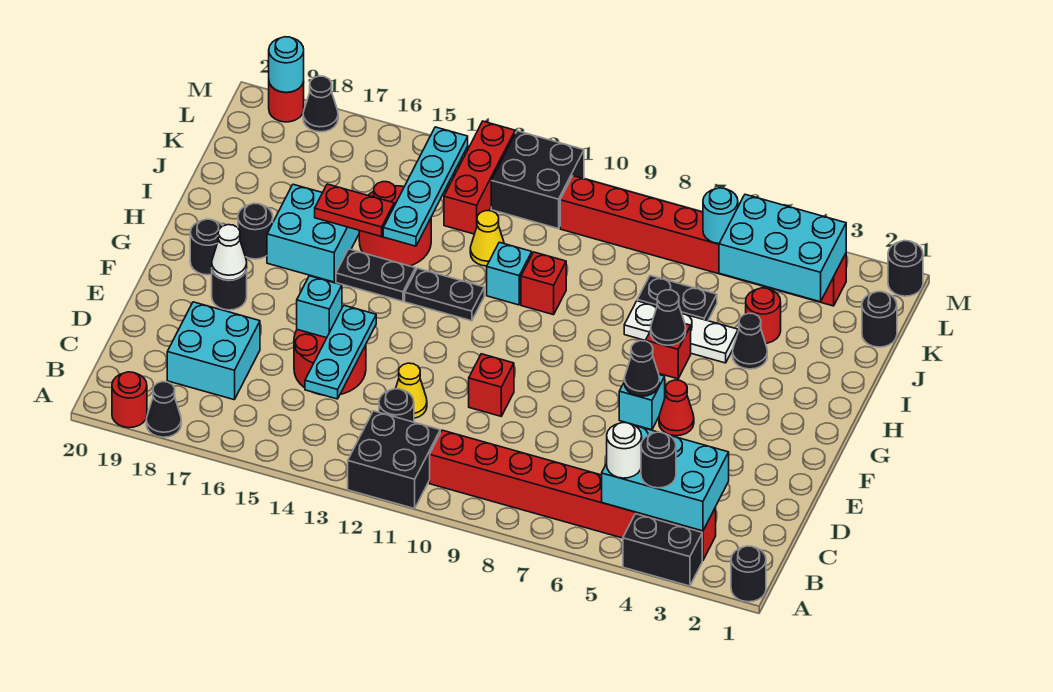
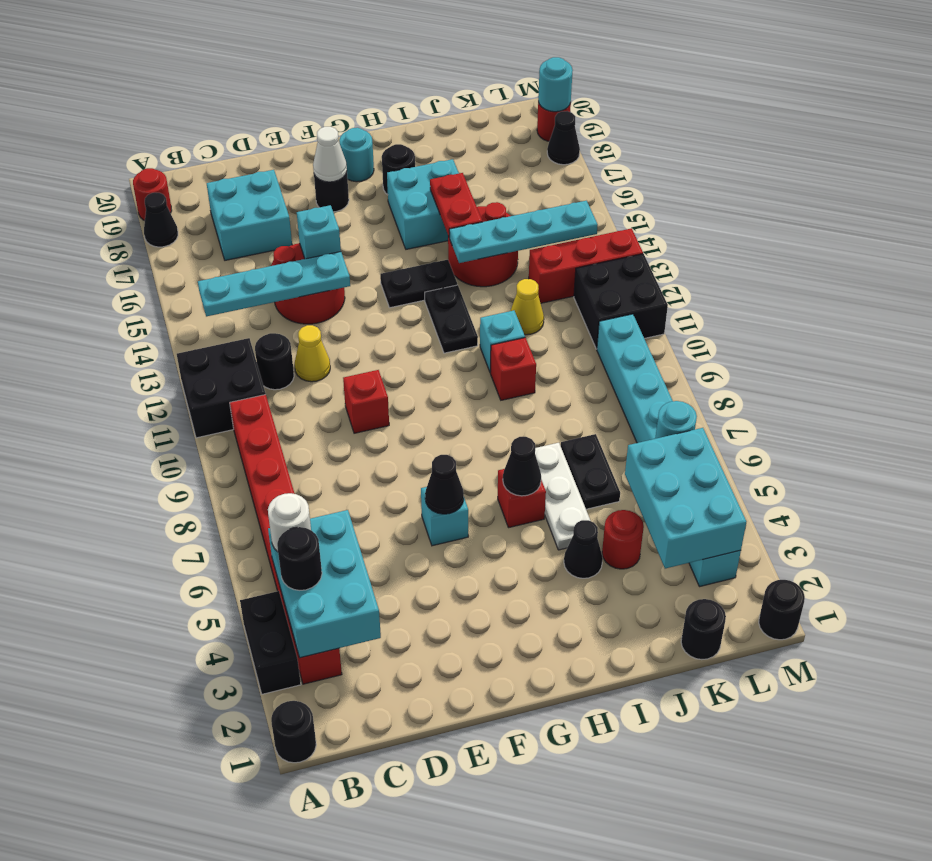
cyan 1x3 plate [305,305,376,399] -> cyan 1x4 plate [198,252,350,317]
red 1x1 cone [659,380,694,436] -> none
black 1x1 round brick [190,219,223,275] -> cyan 1x1 round brick [339,128,374,182]
black 1x2 plate [336,249,416,301] -> black 1x2 plate turned to [380,260,457,308]
red 1x8 brick [560,176,846,306] -> cyan 1x8 brick [597,314,741,587]

